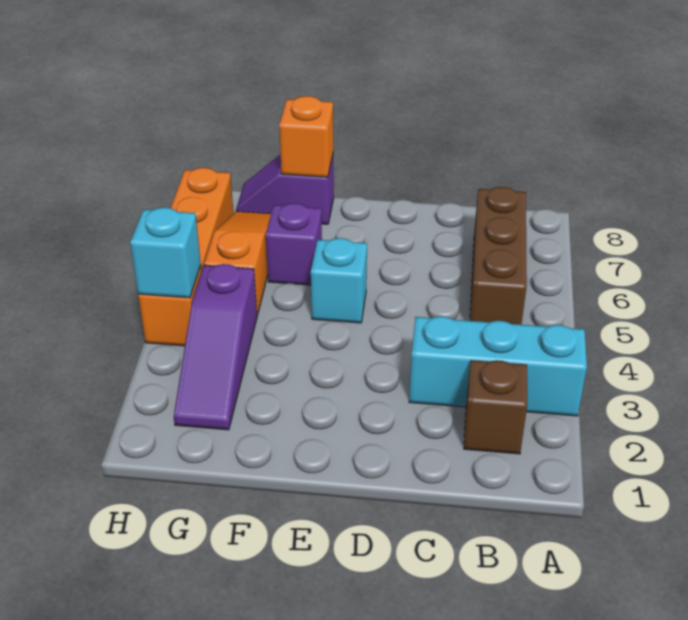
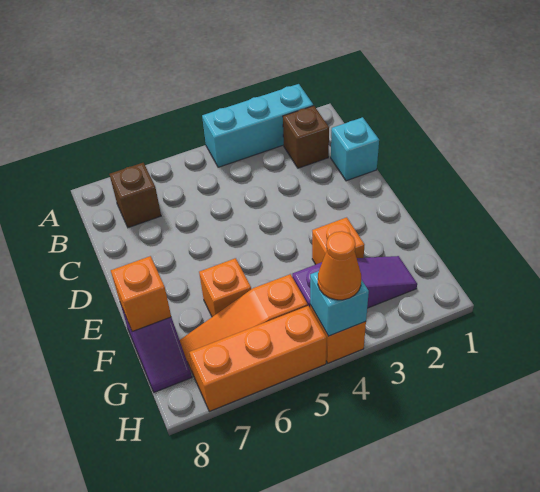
cyan 1x3 brick [409,316,587,416] -> cyan 1x3 brick turned to [202,84,313,167]
brown 1x3 brick [470,187,527,325] -> brown 1x1 brick [109,163,161,228]
cyan 1x1 brick [311,238,367,323] -> cyan 1x1 brick moved to [331,117,379,181]
none -> orange 1x1 brick [312,217,364,265]
purple 1x1 brick [266,203,322,285] -> orange 1x1 brick [199,258,251,317]
none -> orange 1x1 cone [318,231,361,300]

